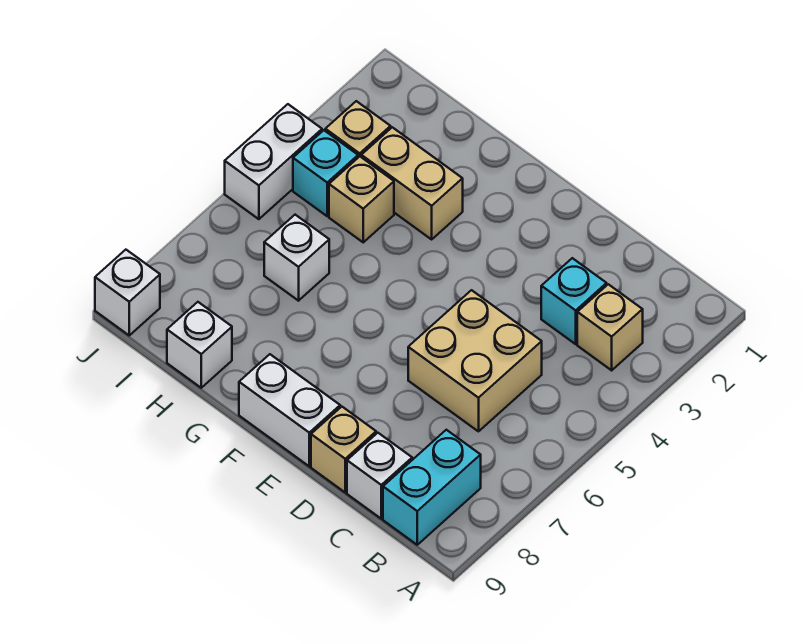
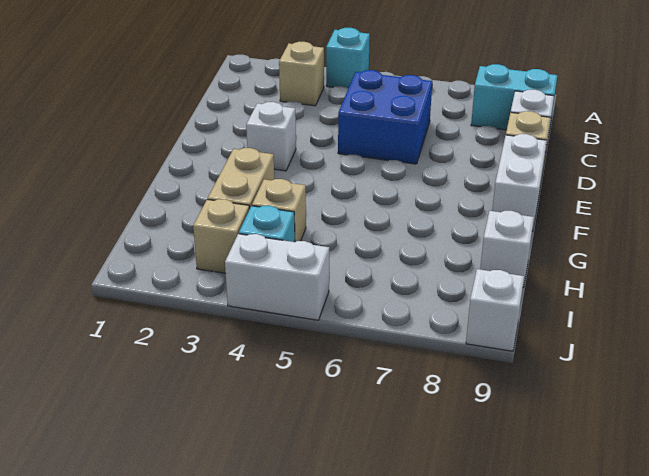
cyan 1x1 brick [541,258,607,344] -> cyan 1x1 brick moved to [326,28,370,88]
tan 2x2 brick [408,290,542,431] -> blue 2x2 brick [338,70,432,164]
white 1x1 brick [264,215,329,301] -> white 1x1 brick moved to [246,102,296,171]

